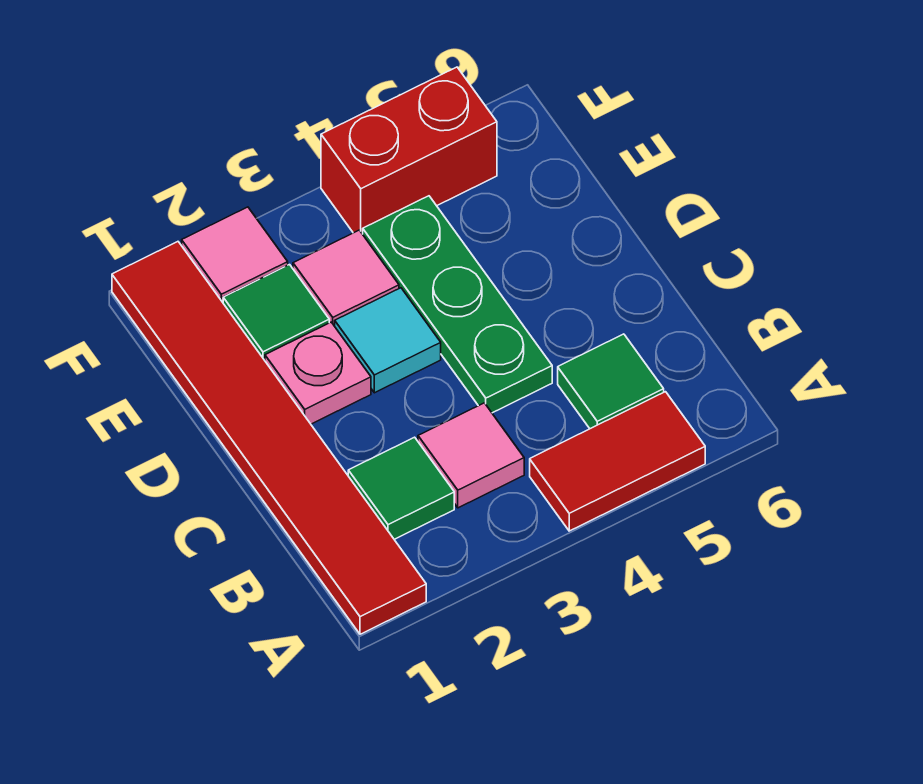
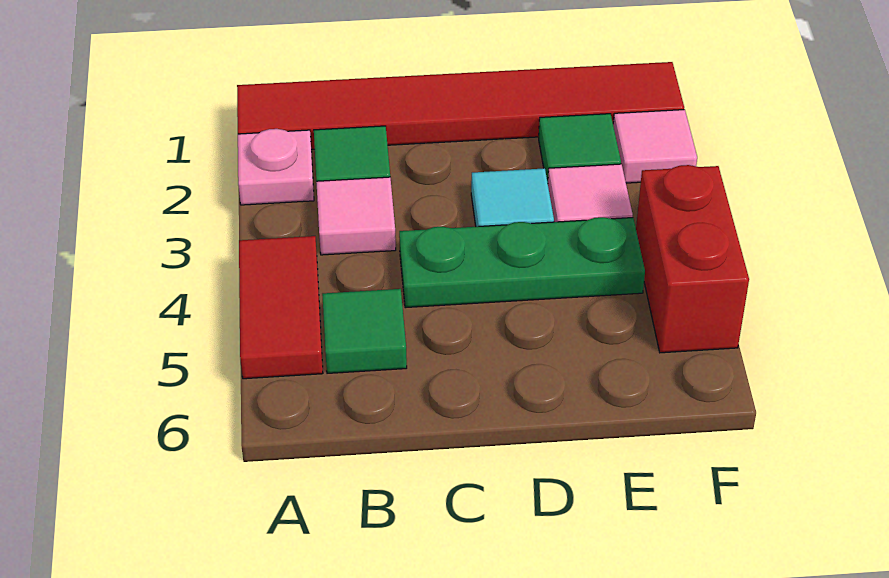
pink 1x1 plate [265,322,371,424] -> pink 1x1 plate moved to [238,129,314,205]

